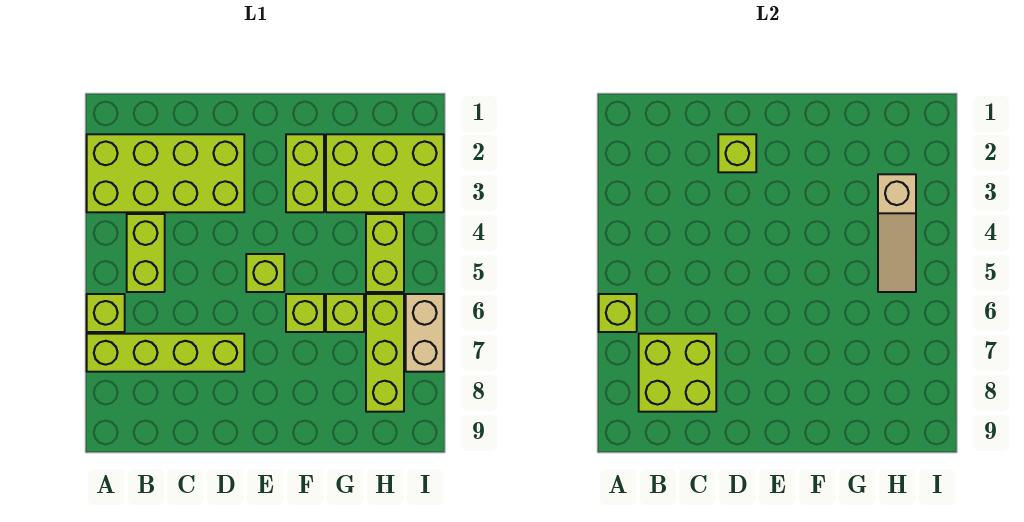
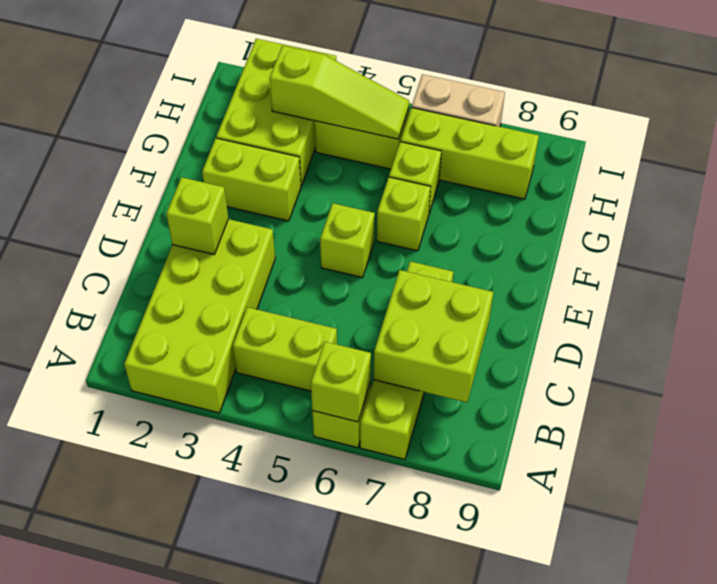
tan 1x3 slope [878,174,916,292] -> lime 1x3 slope [270,46,409,139]

